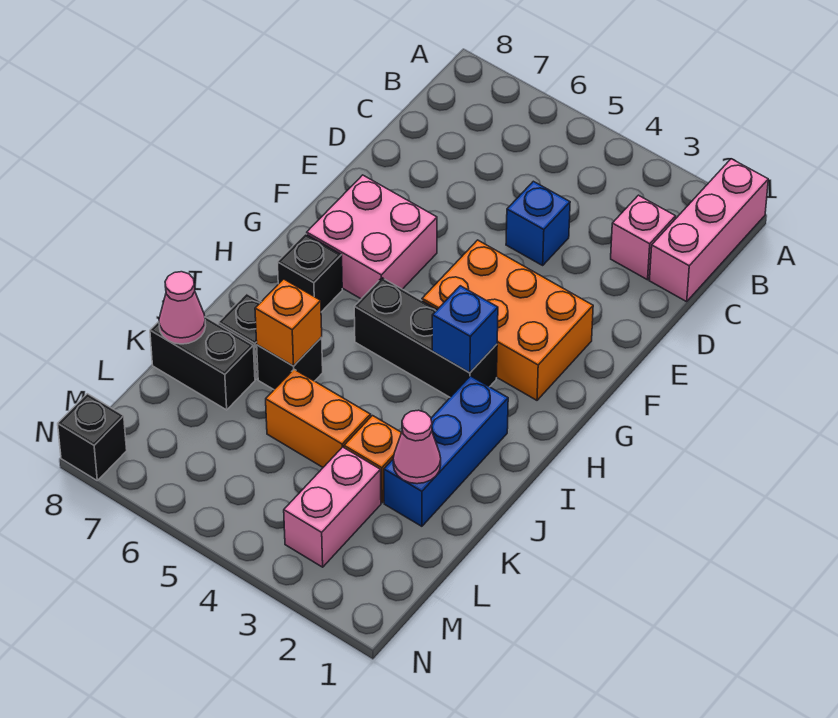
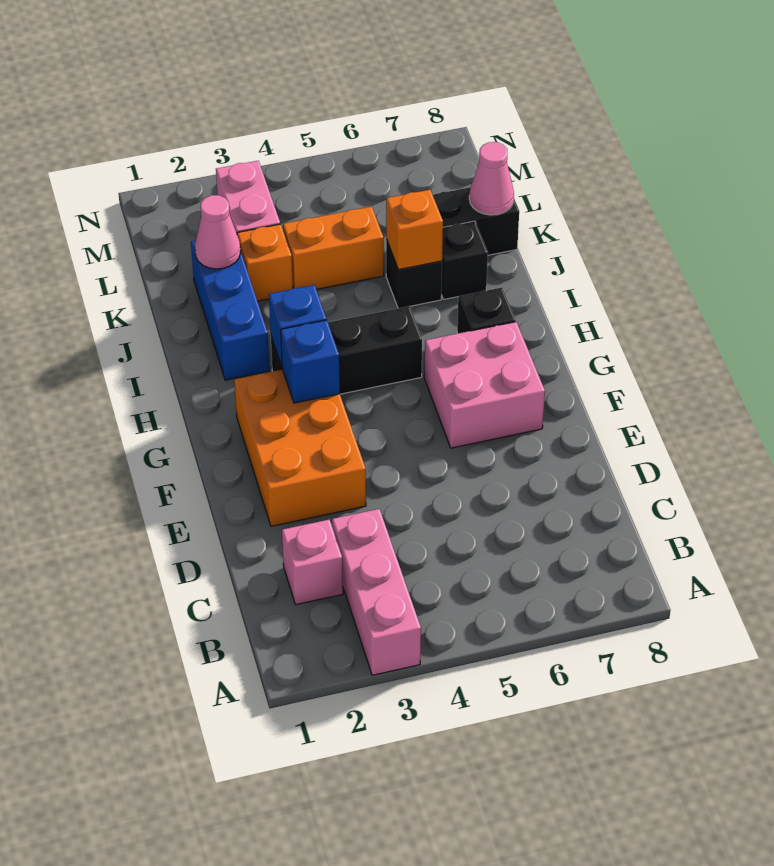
pink 1x3 brick [649,159,768,302] -> pink 1x3 brick moved to [332,509,421,675]
blue 1x1 brick [506,181,570,265] -> blue 1x1 brick moved to [281,320,340,403]
orange 2x3 brick [422,240,593,400] -> orange 2x3 brick turned to [234,369,366,526]
black 1x1 brick [58,394,127,480] -> none

